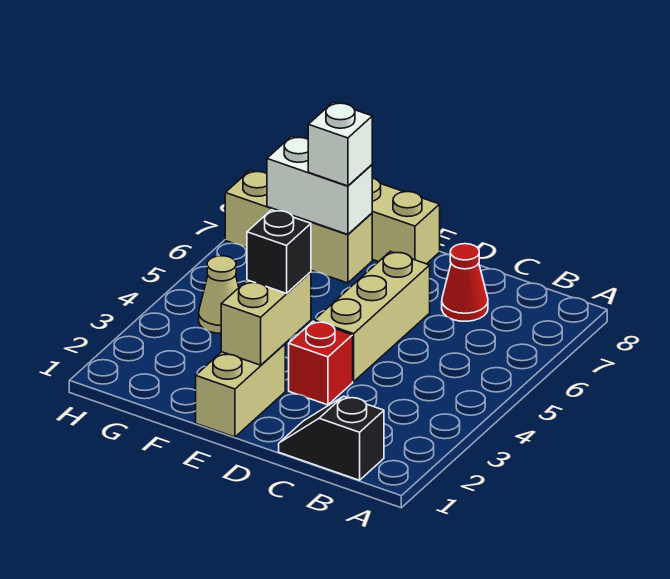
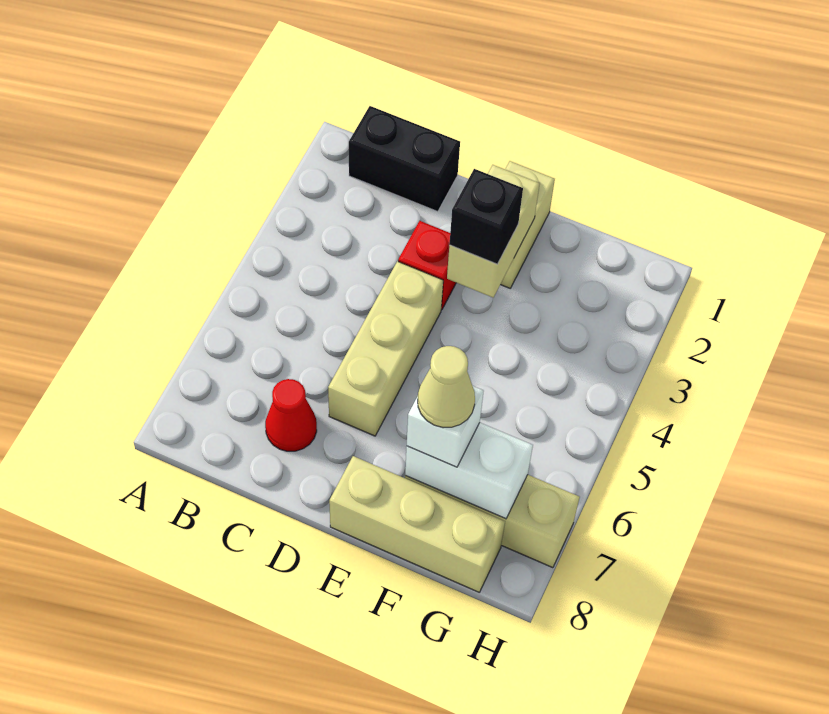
black 1x2 slope [279,396,384,480] -> black 1x2 brick [349,106,460,212]
tan 1x1 cone [199,256,239,333] -> tan 1x1 cone moved to [418,346,475,428]

